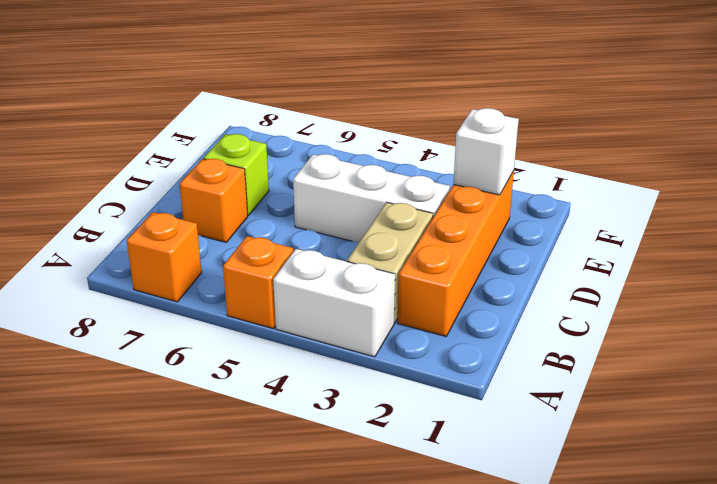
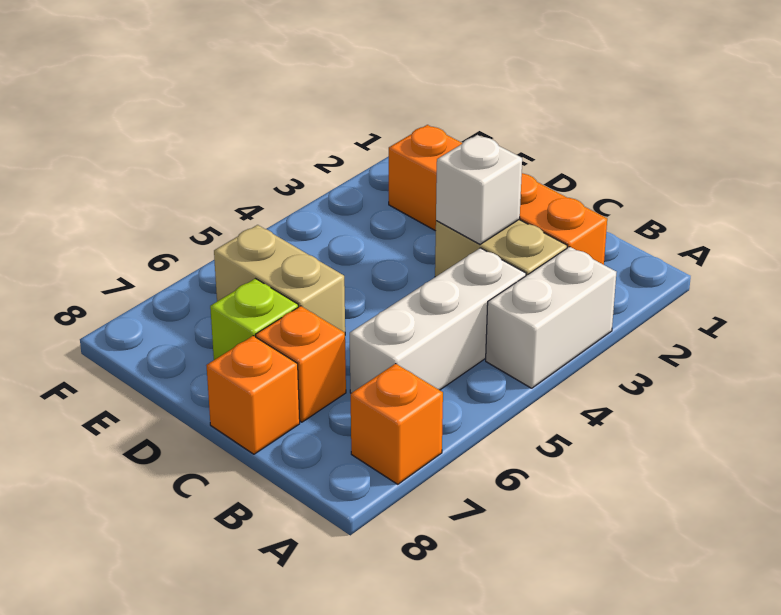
orange 1x1 brick [223,236,293,329] -> orange 1x1 brick moved to [206,336,300,454]
white 1x3 brick [293,154,450,242] -> white 1x3 brick moved to [350,248,526,393]
none -> tan 1x2 brick [214,225,345,332]
white 1x1 brick [453,108,519,195] -> white 1x1 brick moved to [436,135,522,244]

